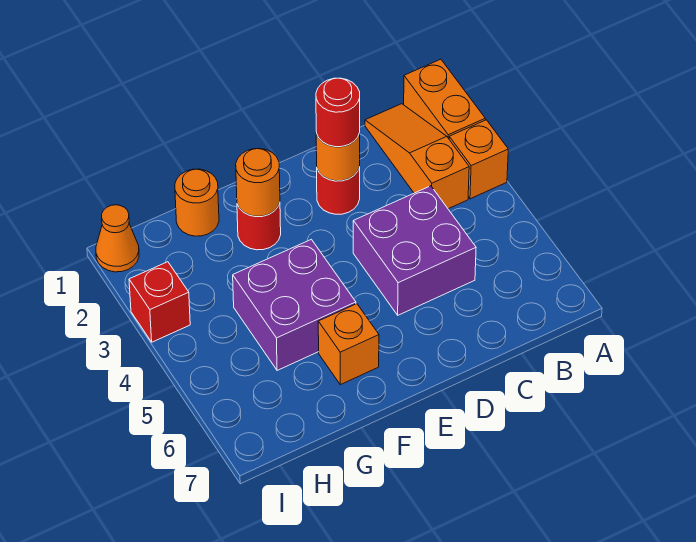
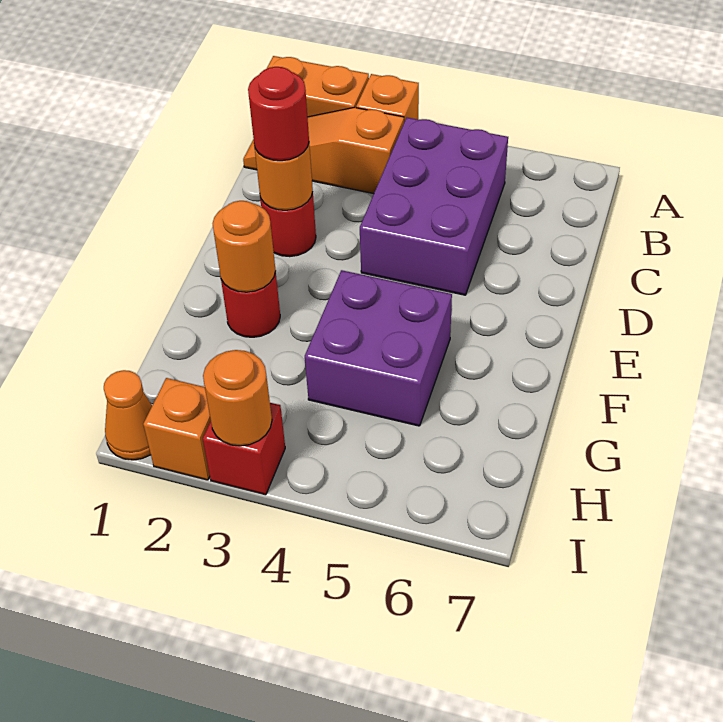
purple 2x2 brick [353,186,476,315] -> purple 2x3 brick [360,118,508,295]
orange 1x1 brick [318,304,379,385] -> orange 1x1 brick moved to [143,378,211,480]
orange 1x1 round brick [175,169,219,236] -> orange 1x1 round brick moved to [203,350,272,446]

